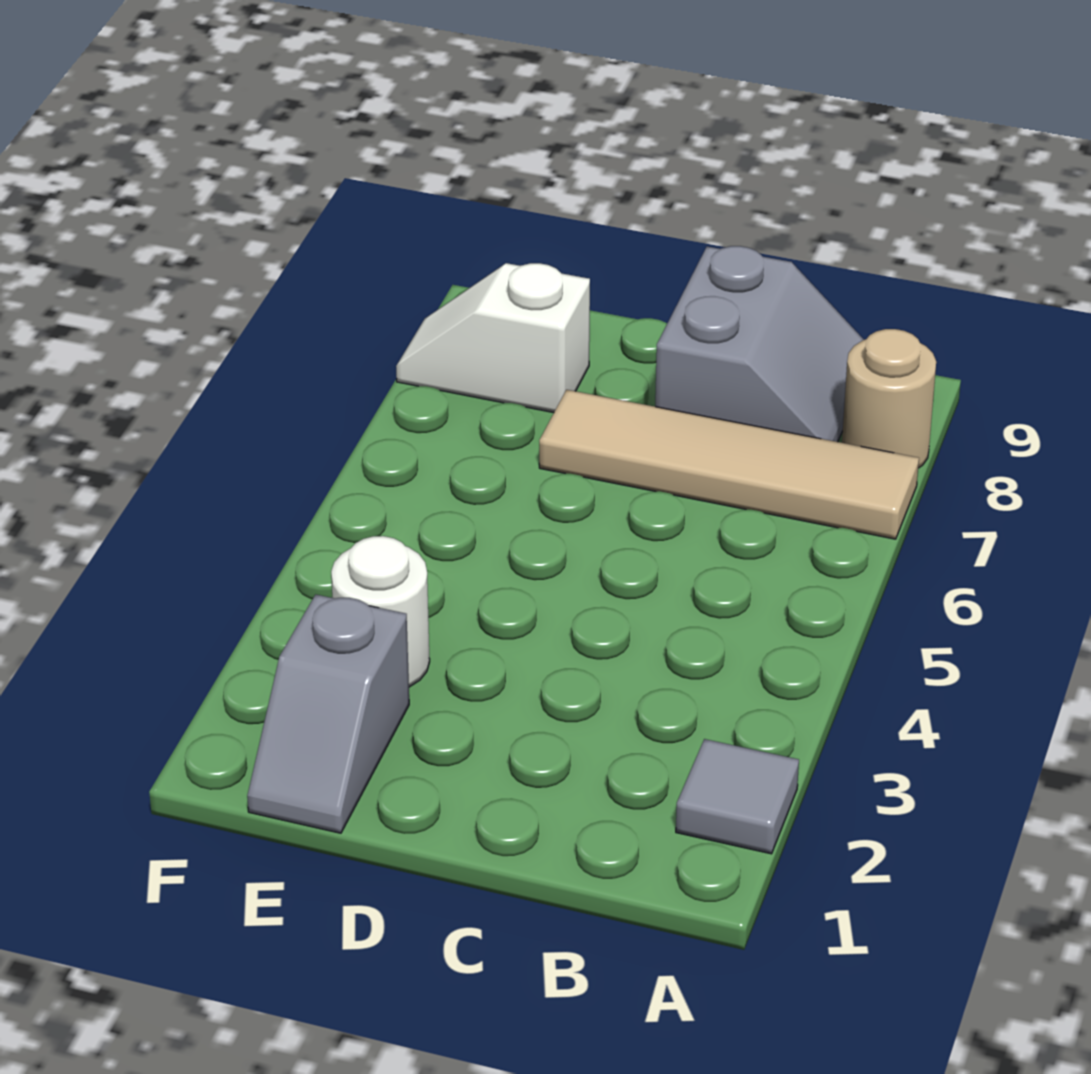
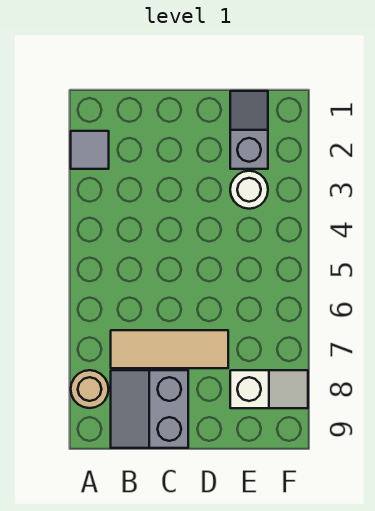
tan 1x4 tile [539,390,919,539] -> tan 1x3 tile [111,330,228,368]

